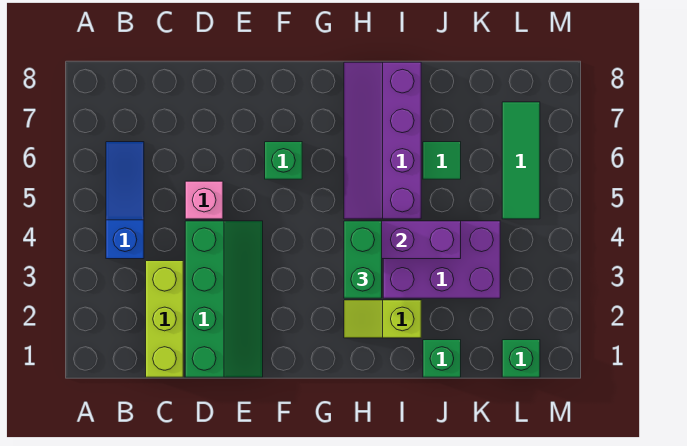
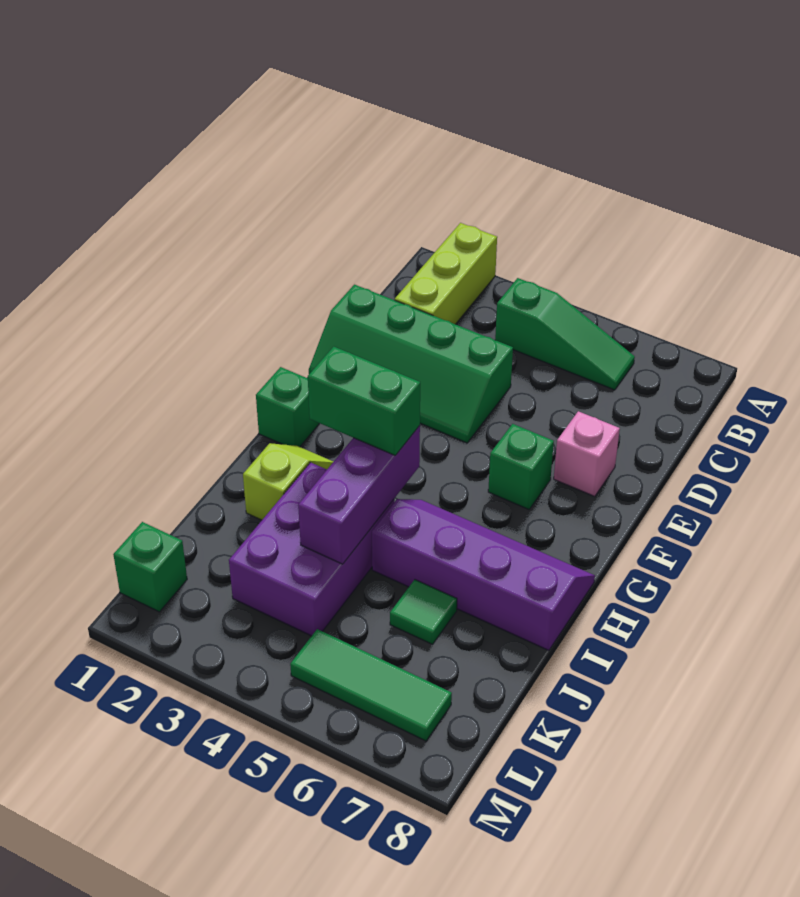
blue 1x3 slope [106,142,144,259] -> green 1x3 slope [495,278,635,390]
lime 1x3 brick [146,261,183,377] -> lime 1x3 brick turned to [395,223,497,324]
pink 1x1 brick [185,181,223,219] -> pink 1x1 brick moved to [554,411,620,497]
green 1x1 brick [423,340,461,377] -> green 1x1 brick moved to [256,367,320,447]

